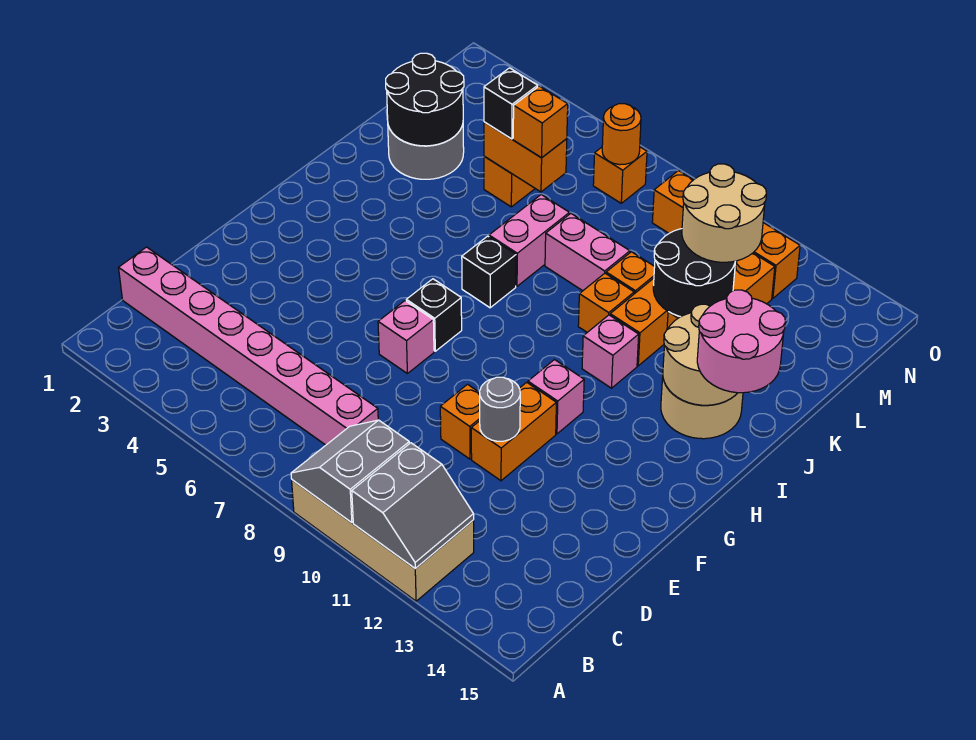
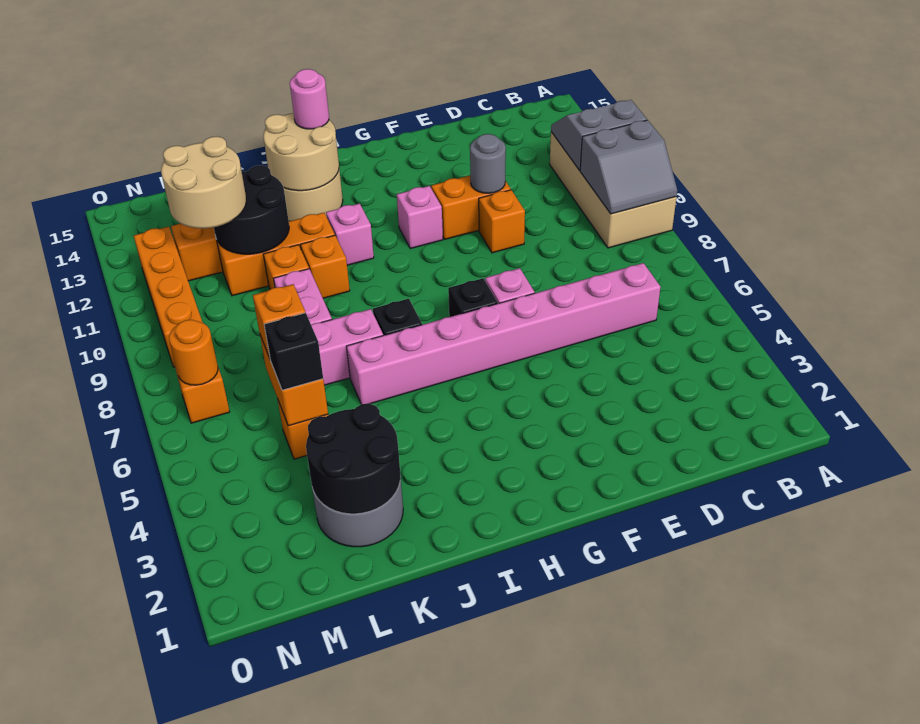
pink 1x8 brick [119,247,378,445] -> pink 1x8 brick turned to [346,263,660,404]
pink 2x2 round brick [697,290,785,393] -> pink 1x1 round brick [290,69,329,129]

